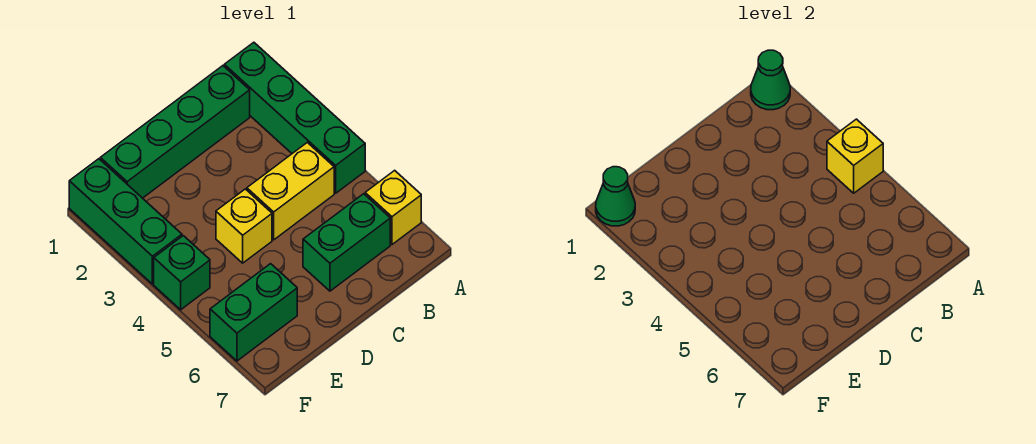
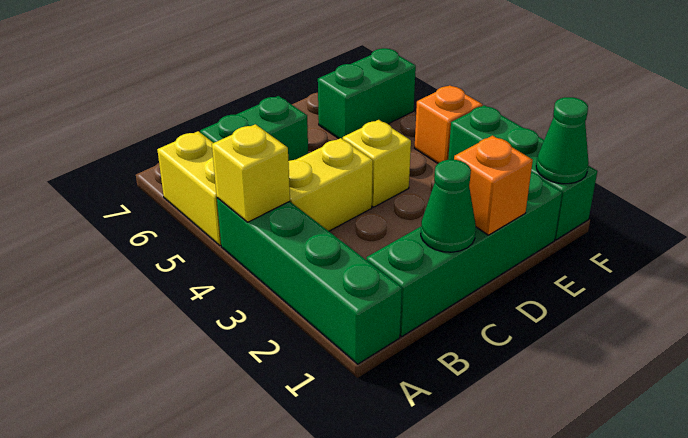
green 1x1 cone [751,50,790,110] -> green 1x1 cone moved to [421,160,476,252]
yellow 1x1 brick [365,170,421,244] -> yellow 1x2 brick [157,131,221,246]
none -> orange 1x1 brick [454,136,533,235]
green 1x1 brick [154,236,210,310] -> orange 1x1 brick [415,85,483,163]

